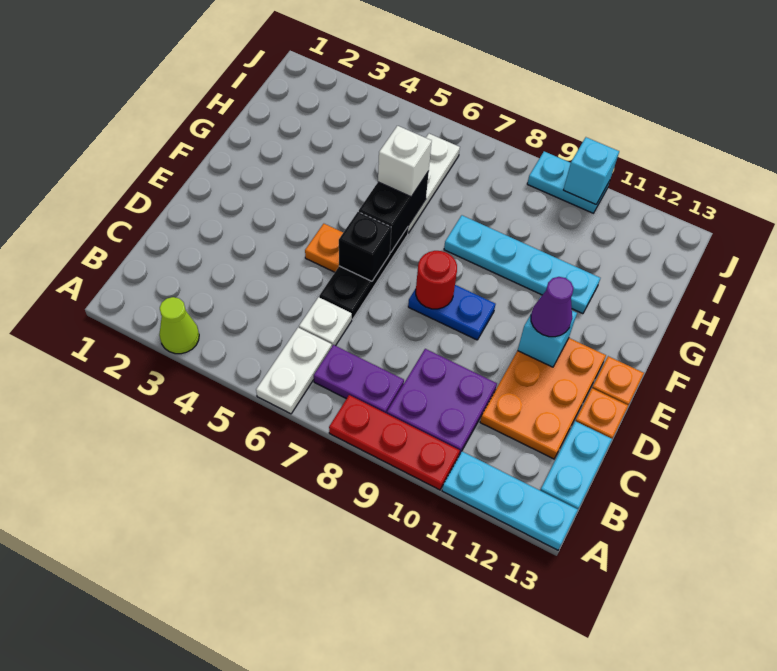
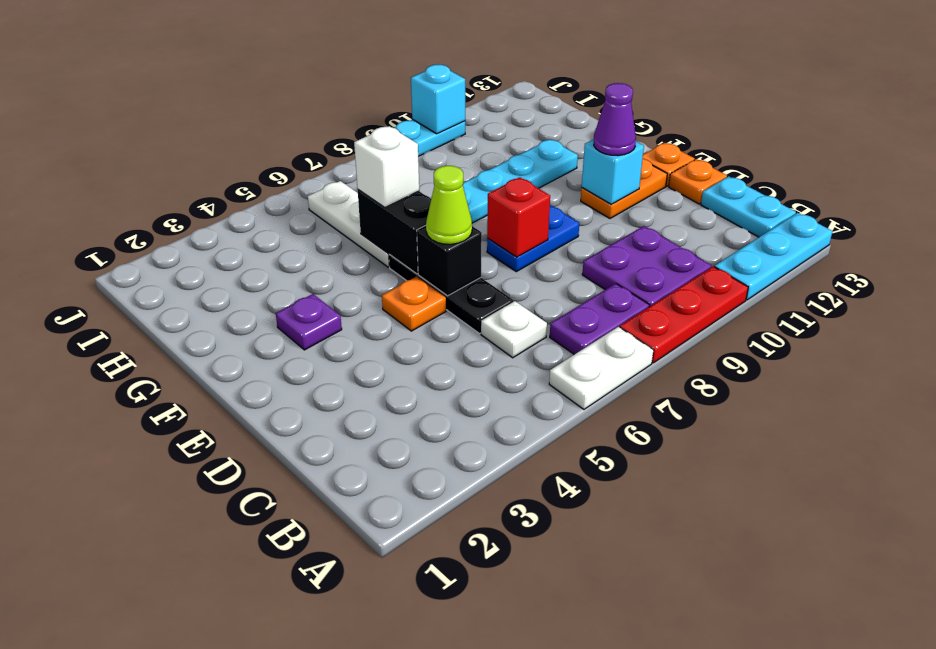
lime 1x1 cone [159,297,199,354] -> lime 1x1 cone moved to [426,166,472,244]
white 1x2 plate [256,328,332,414] -> white 1x2 plate turned to [549,327,653,409]
orange 2x3 plate [480,338,606,459] -> orange 1x2 plate [581,159,667,218]
red 1x1 round brick [416,251,457,309] -> red 1x1 brick [487,177,550,257]
none -> purple 1x1 plate [276,294,342,350]

